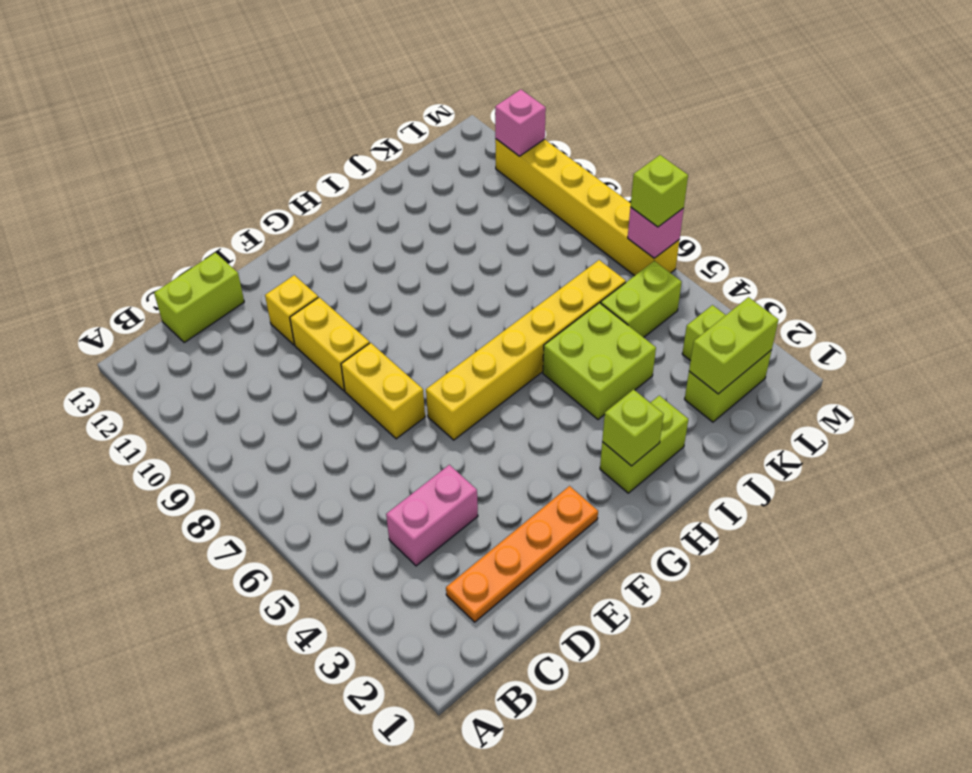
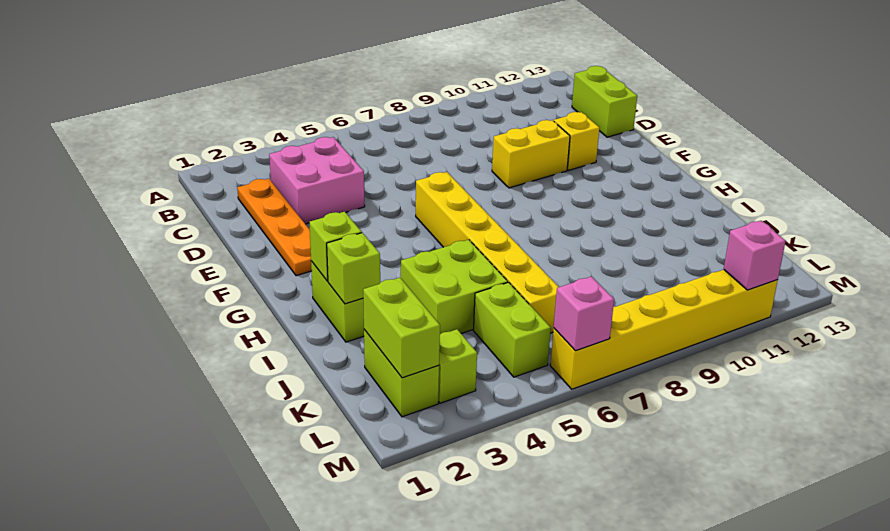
pink 1x2 brick [386,465,478,566] -> pink 2x2 brick [269,137,365,224]
yellow 1x2 brick [341,343,425,439] -> none
lime 1x1 brick [631,155,688,227] -> lime 1x1 brick moved to [327,233,380,304]

